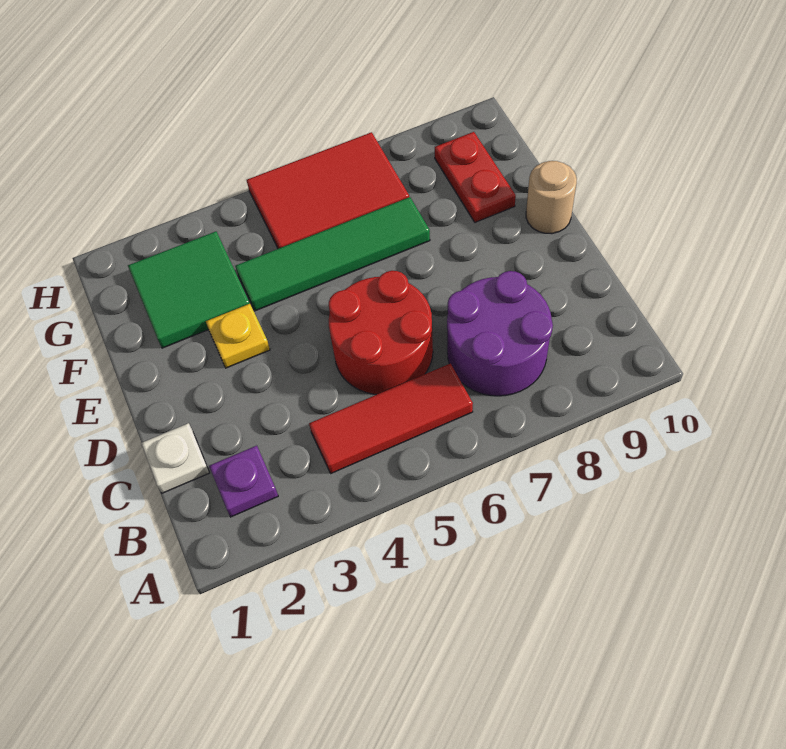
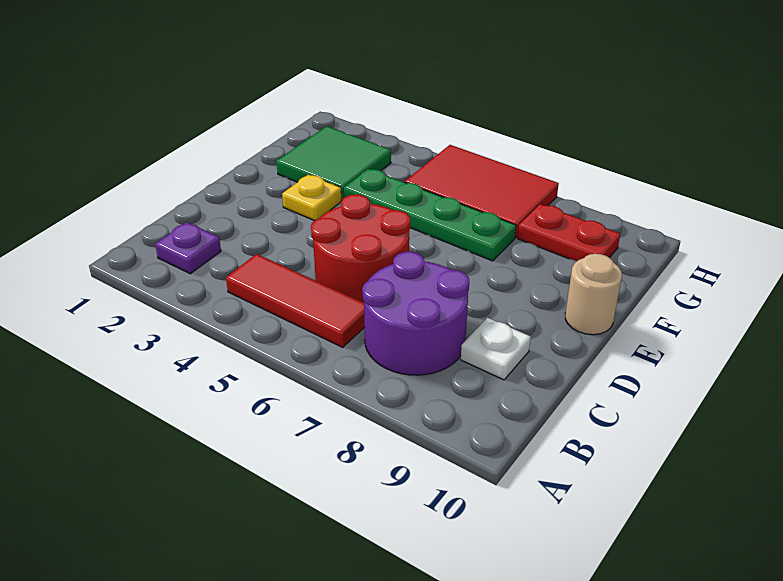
white 1x1 plate [141,423,209,493] -> white 1x1 plate moved to [461,318,531,380]
green 1x4 tile [235,197,430,311] -> green 1x4 plate [344,169,516,261]
red 1x2 plate [435,132,516,222] -> red 1x2 plate turned to [518,204,620,261]

